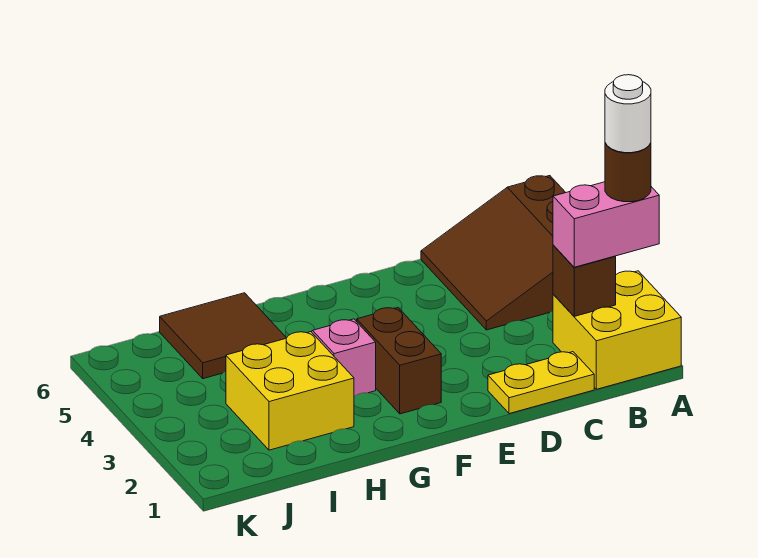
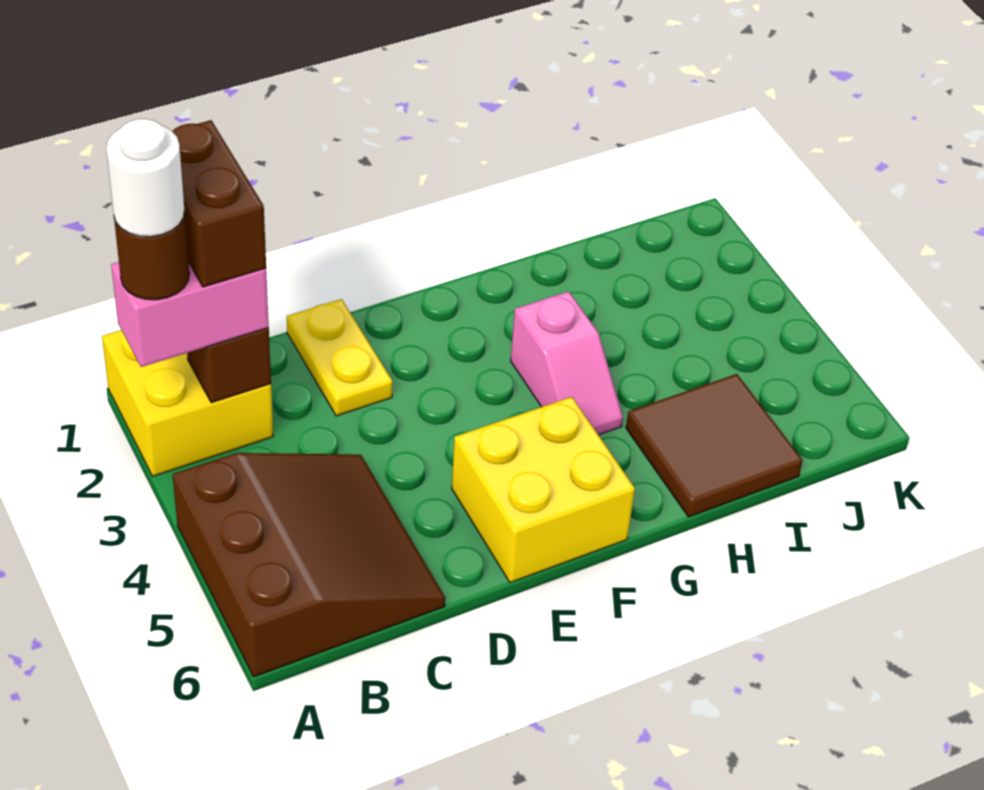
yellow 1x2 plate [488,352,594,414] -> yellow 1x2 plate turned to [287,299,392,416]
brown 1x2 brick [356,308,441,414] -> brown 1x2 brick moved to [172,120,266,287]
yellow 2x2 brick [226,332,354,450] -> yellow 2x2 brick moved to [452,397,635,583]

